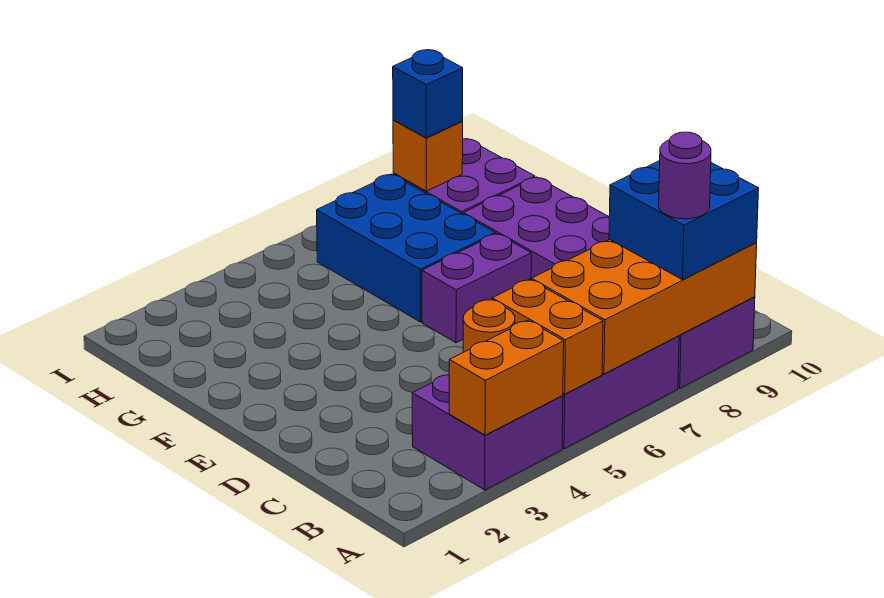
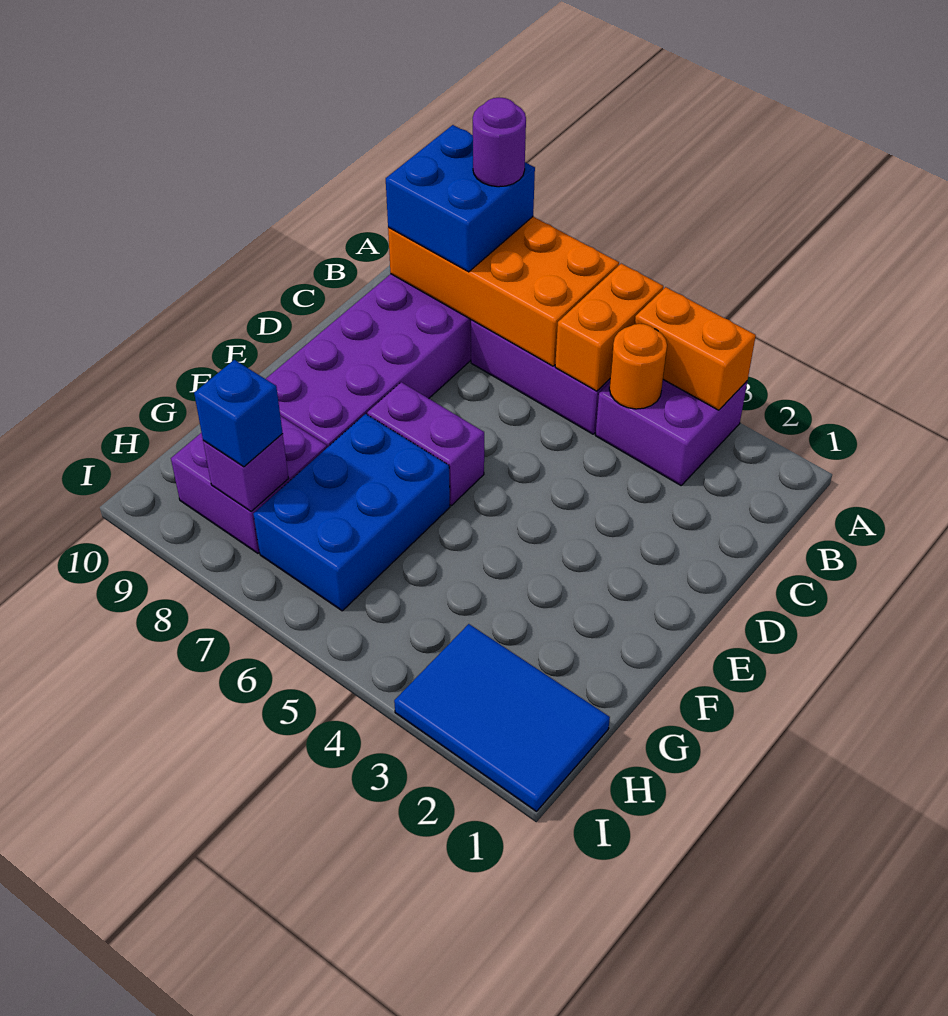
none -> blue 2x3 tile [394,624,610,811]
orange 1x1 brick [393,120,463,191] -> purple 1x1 brick [203,434,289,511]

